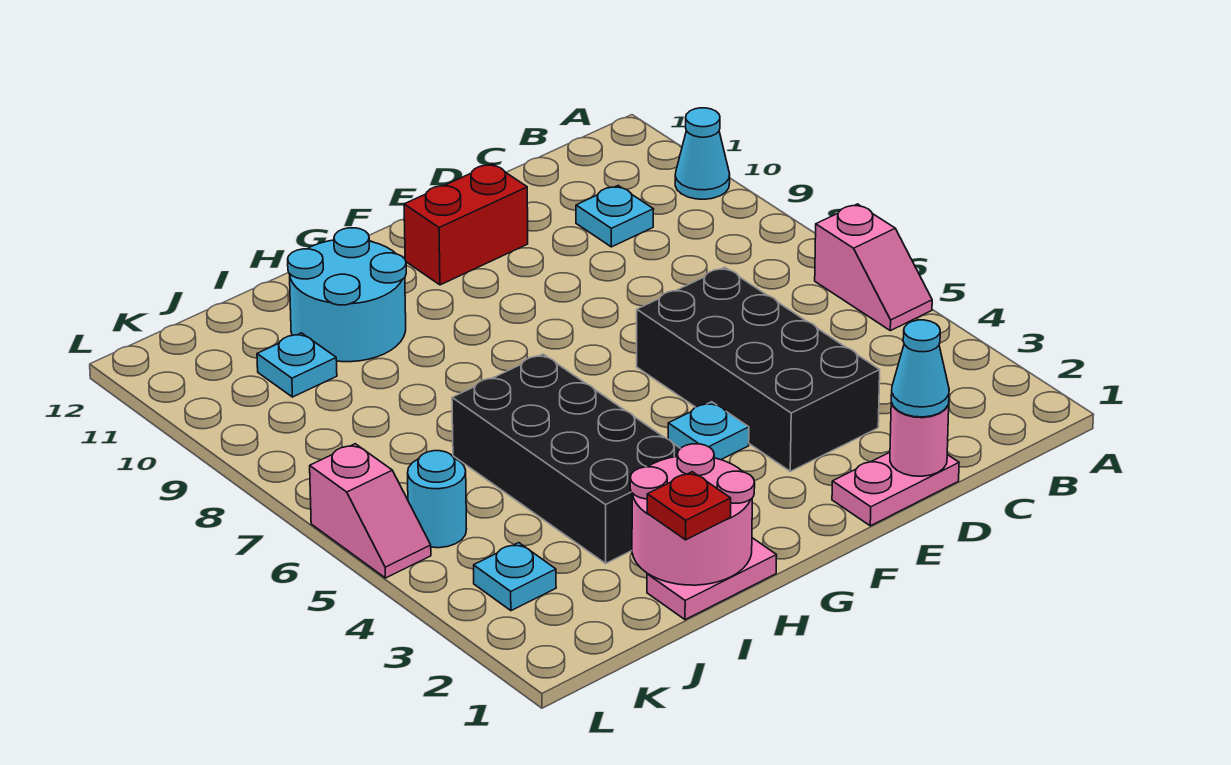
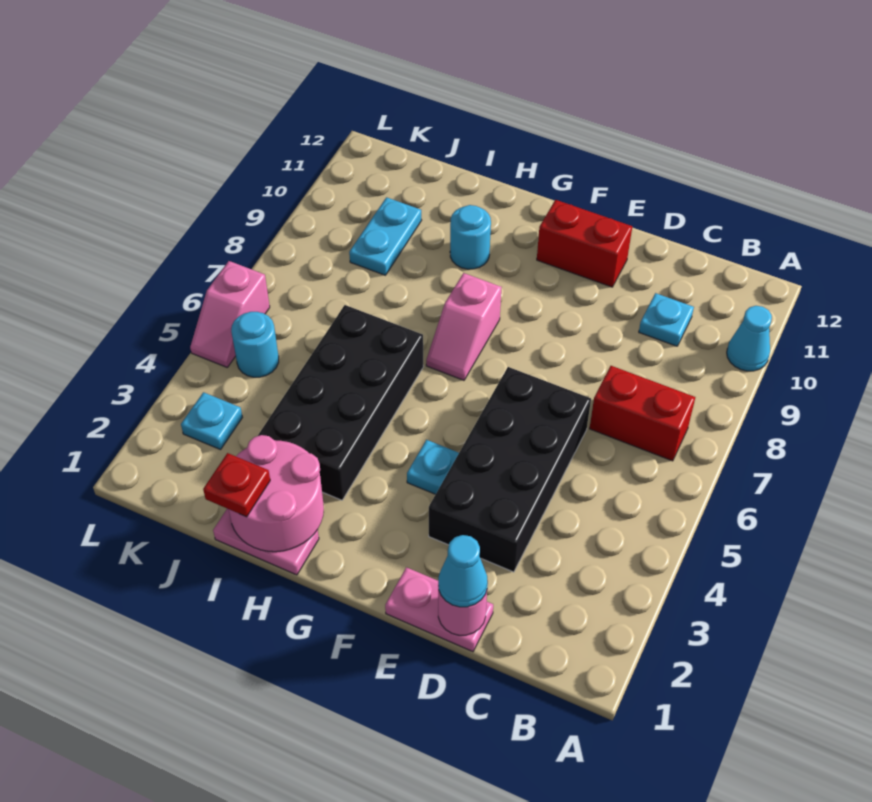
pink 1x2 slope [815,204,932,331] -> pink 1x2 slope moved to [426,273,502,380]
none -> red 1x2 brick [590,366,695,461]
cyan 2x2 round brick [288,228,406,362] -> cyan 1x1 round brick [450,205,491,269]
cyan 1x1 plate [257,333,337,397] -> cyan 1x2 plate [349,197,422,275]

